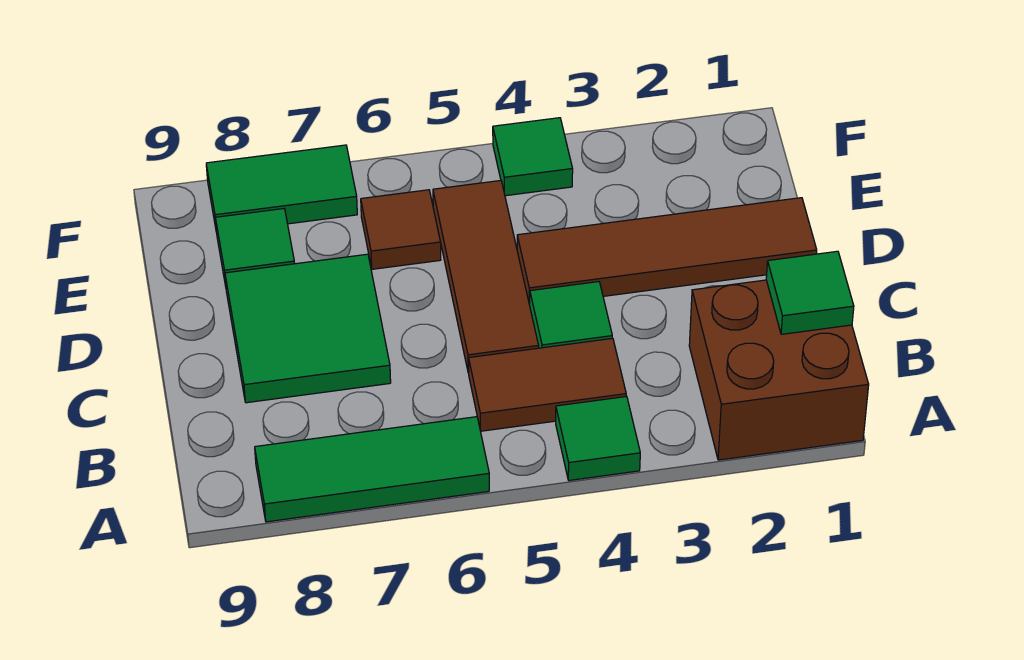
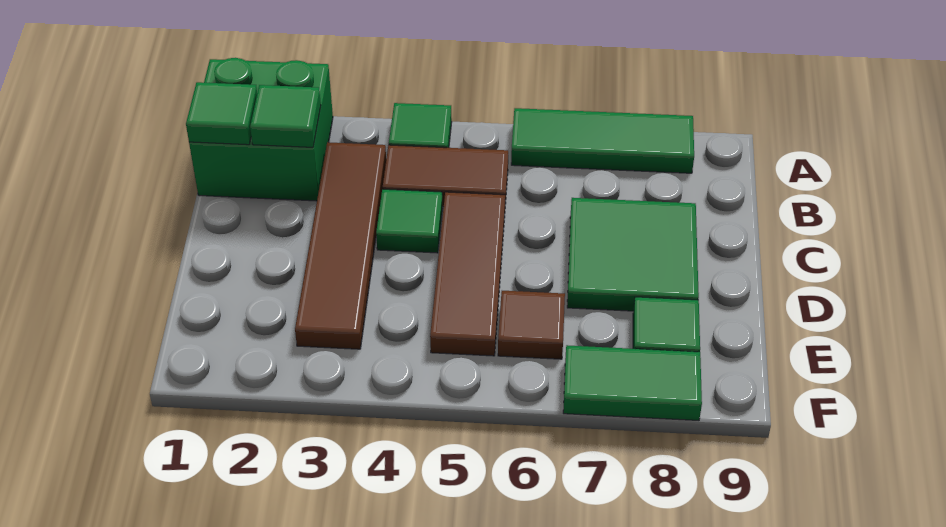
brown 2x2 brick [689,280,869,460] -> green 2x2 brick [189,58,333,201]
brown 1x4 tile [517,198,817,305] -> brown 1x4 tile turned to [295,142,386,349]
green 1x1 tile [493,118,573,196] -> green 1x1 tile moved to [250,85,321,147]

